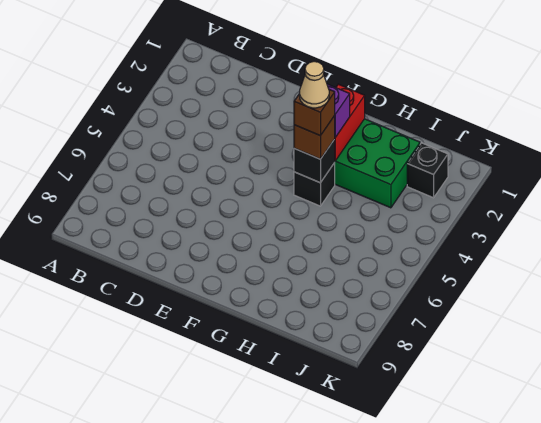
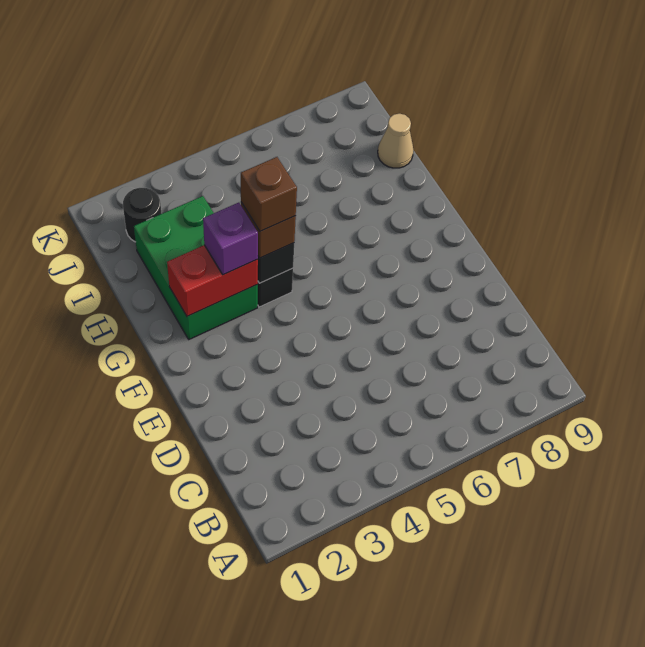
tan 1x1 cone [300,61,329,108] -> tan 1x1 cone moved to [378,114,413,168]
black 1x1 brick [407,143,448,198] -> black 1x1 round brick [123,188,161,242]

